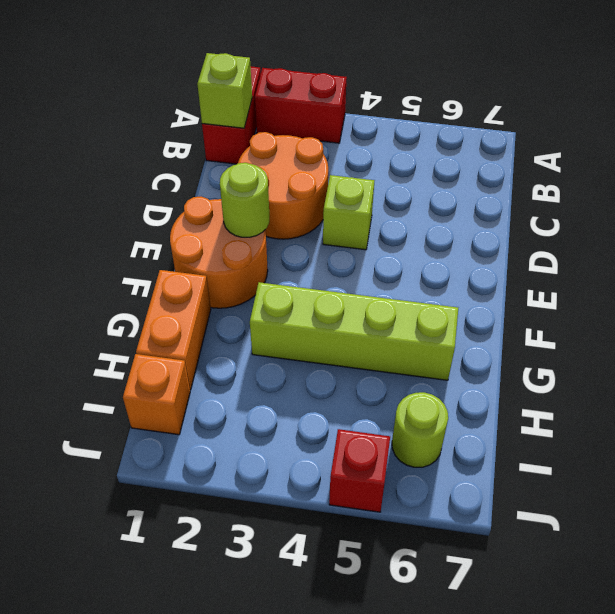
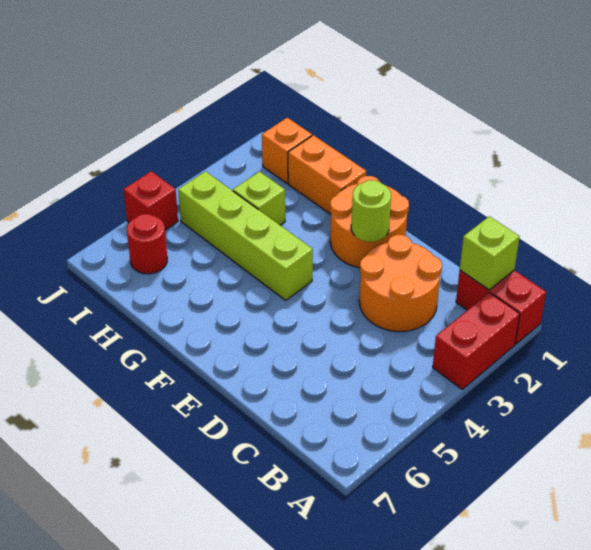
lime 1x1 brick [323,175,374,250] -> lime 1x1 brick moved to [233,172,285,225]
lime 1x4 brick [250,282,458,380] -> lime 1x4 brick turned to [178,171,313,300]
lime 1x1 round brick [392,392,448,467] -> red 1x1 round brick [127,214,167,274]

